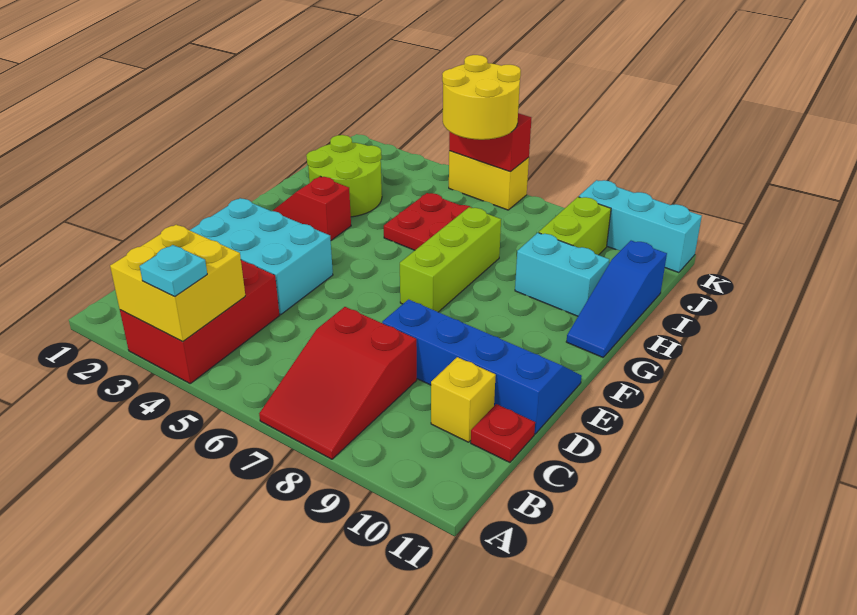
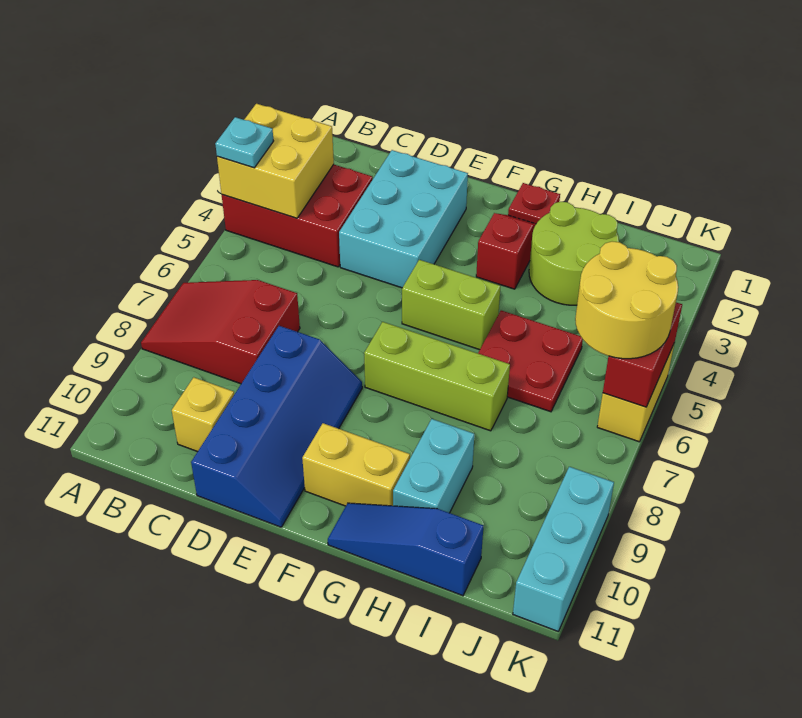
red 1x1 plate [471,404,535,462] -> red 1x1 plate moved to [508,183,560,224]
none -> yellow 1x2 brick [302,423,410,506]
lime 1x2 brick [539,197,611,255] -> lime 1x2 brick moved to [402,260,500,350]

